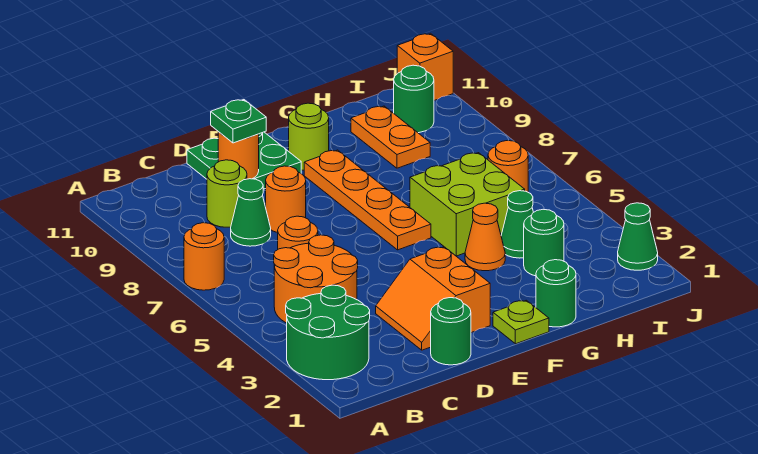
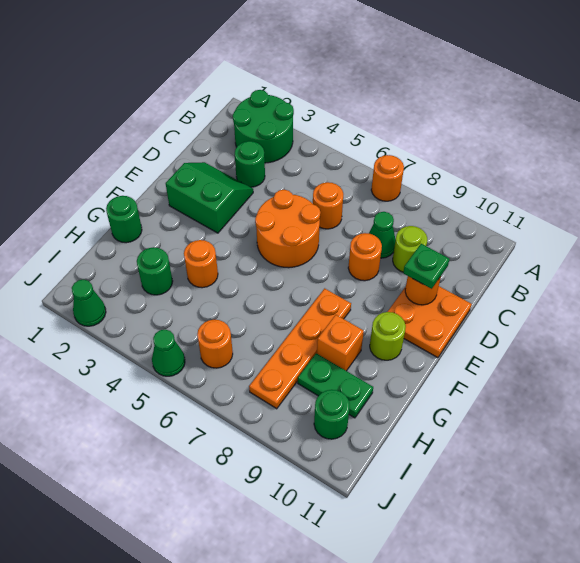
orange 2x2 round brick [274,235,358,323] -> orange 2x2 round brick moved to [255,190,321,268]
green 1x1 round brick [431,298,471,365] -> green 1x1 round brick moved to [235,141,265,187]
orange 2x2 slope [376,247,490,350] -> green 2x2 slope [166,162,253,233]
green 2x2 plate [187,132,301,189] -> orange 2x2 plate [388,286,472,358]
lime 1x1 plate [493,300,549,344] -> none
orange 1x4 plate [304,150,431,250] -> orange 1x4 plate turned to [249,288,351,409]
orange 1x1 cone [465,203,505,271] -> orange 1x1 round brick [184,240,218,288]
lime 2x2 brick [410,153,525,256] -> none
green 1x1 cone [501,191,533,258] -> green 1x1 cone moved to [152,329,185,376]
orange 1x2 plate [351,106,430,168] -> green 1x2 plate [298,353,373,418]
orange 1x1 brick [397,33,453,100] -> orange 1x1 brick moved to [317,315,364,371]

